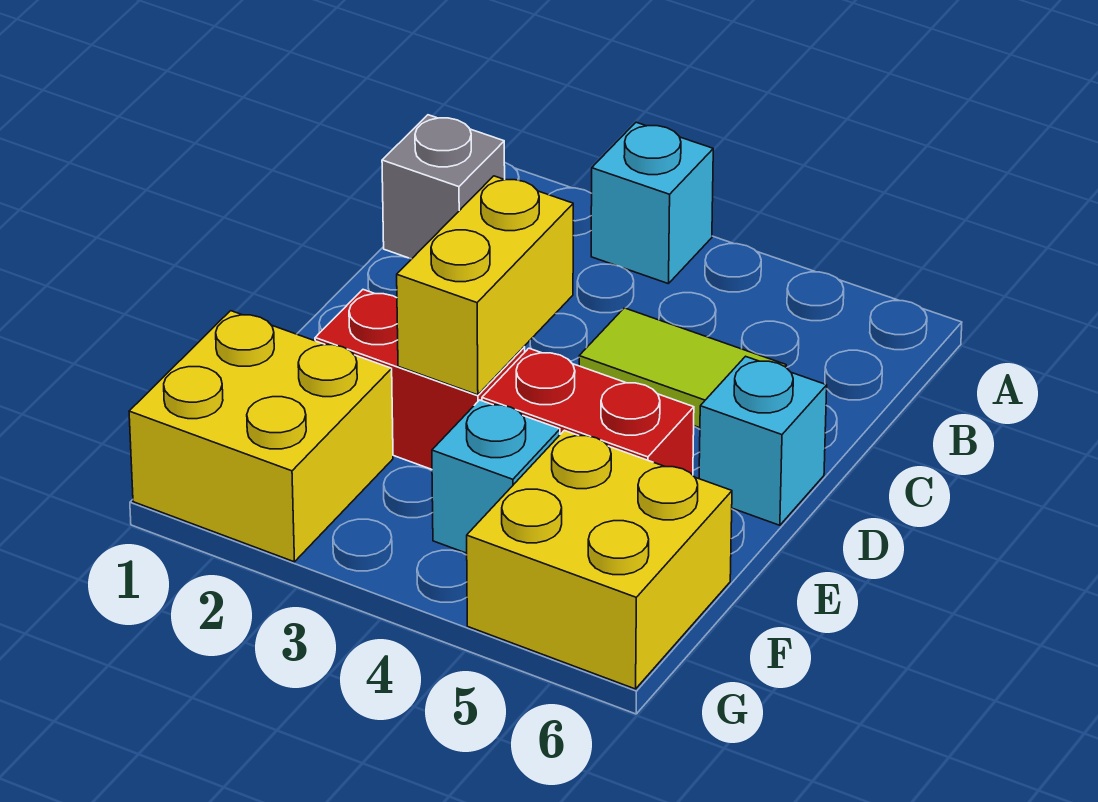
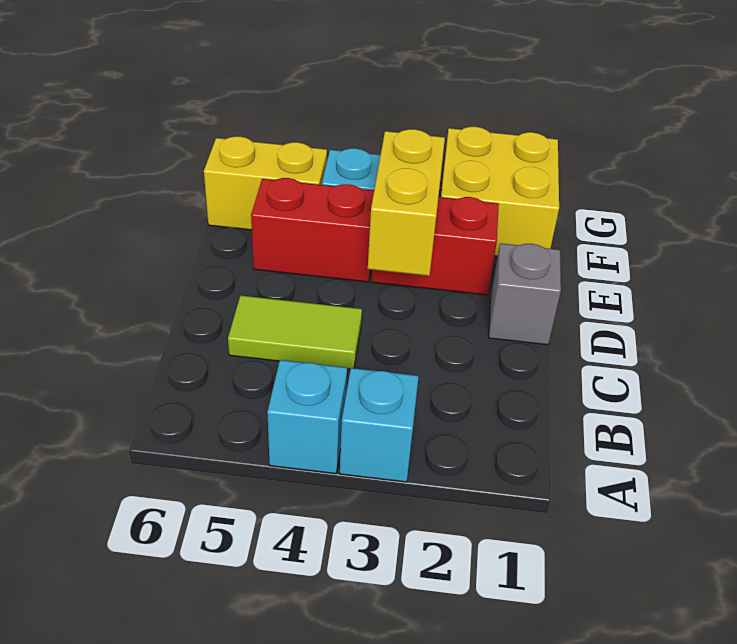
grey 1x1 brick [382,115,505,259] -> grey 1x1 brick moved to [489,243,561,345]
cyan 1x1 brick [699,356,827,525] -> cyan 1x1 brick moved to [267,360,347,474]
yellow 2x2 brick [467,430,732,689] -> yellow 1x2 brick [204,137,327,230]

